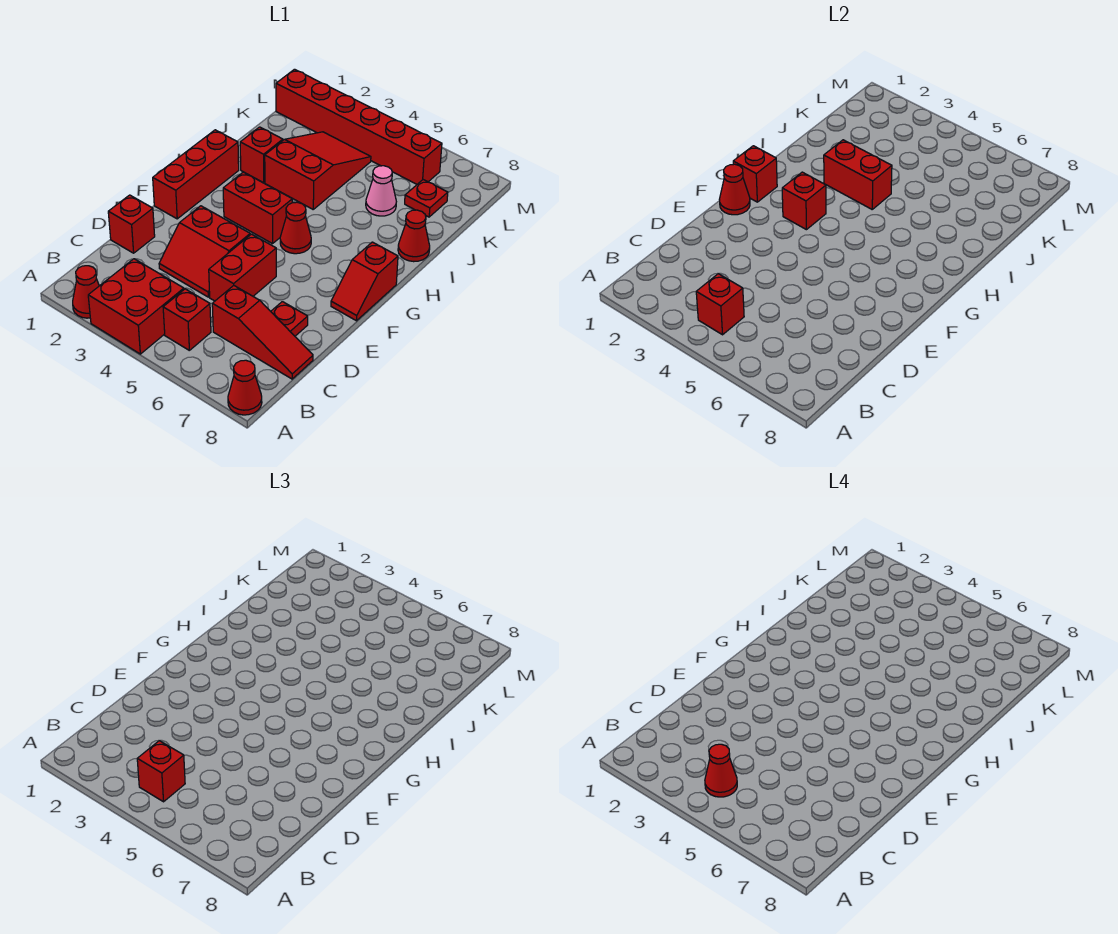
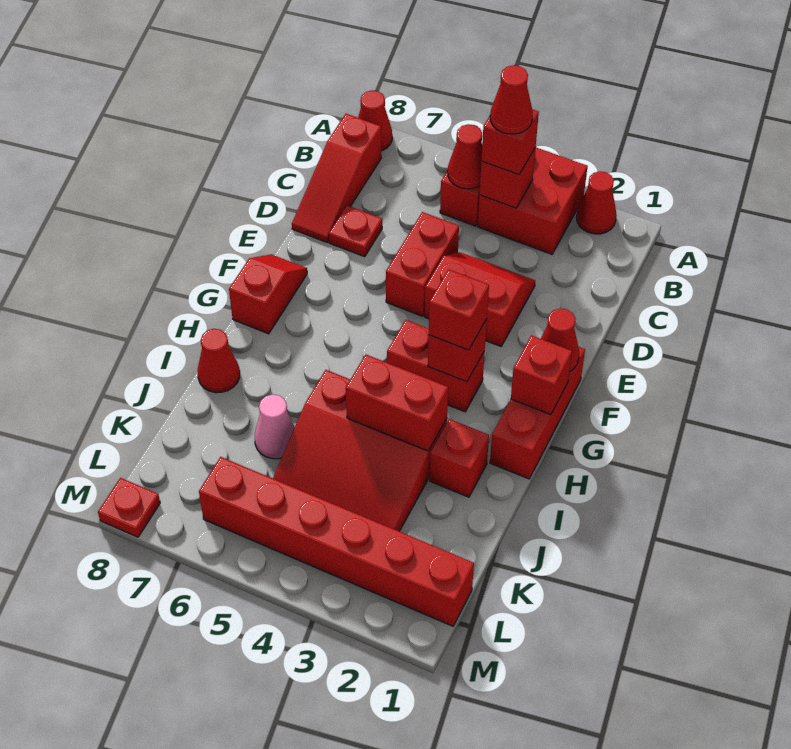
red 1x3 slope [212,286,313,379] -> red 1x3 slope turned to [292,114,381,242]
red 1x1 brick [108,195,155,253] -> red 1x1 brick moved to [429,269,489,350]
red 1x1 cone [280,202,311,254] -> red 1x1 cone moved to [448,124,482,189]
red 2x3 slope [265,132,371,209] -> red 3x3 slope [273,370,447,531]
red 1x1 plate [405,180,448,217] -> red 1x1 plate moved to [98,478,160,537]

